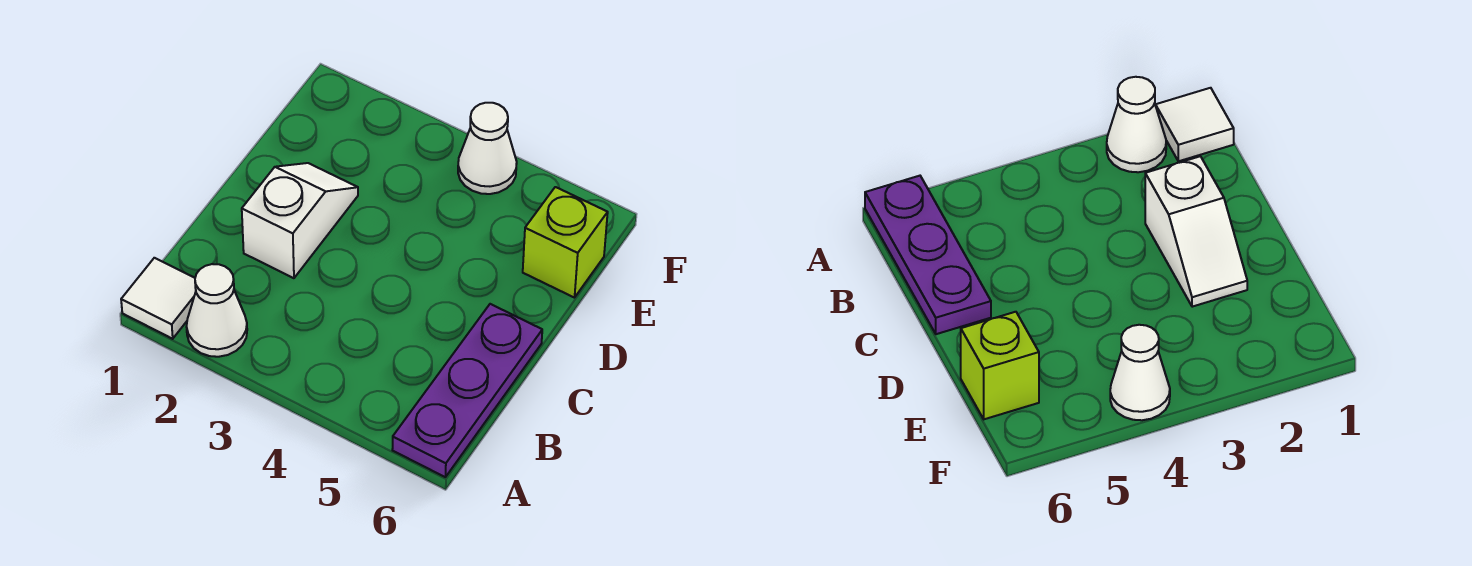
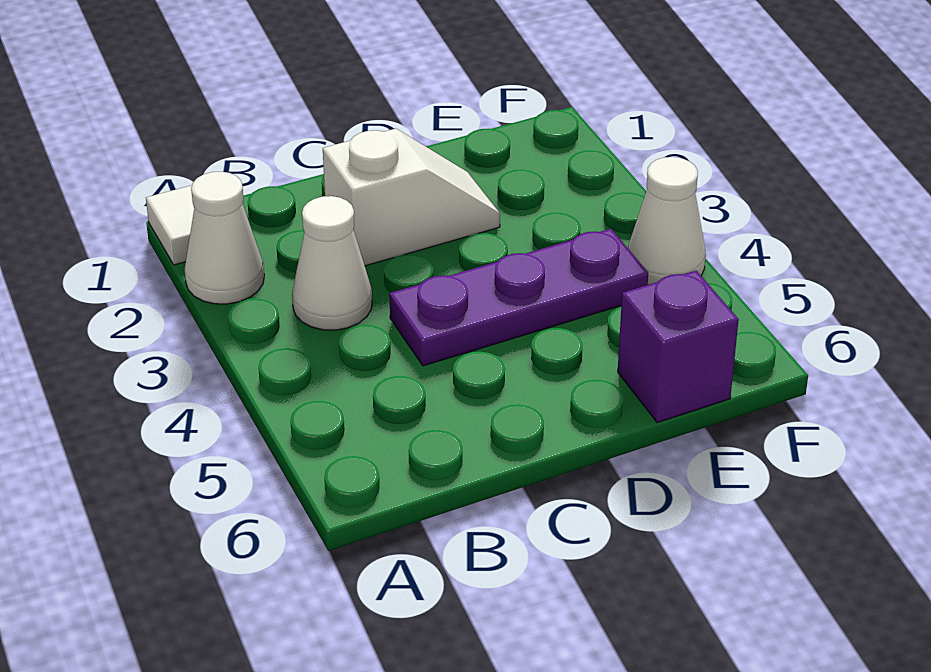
purple 1x3 plate [392,304,542,477] -> purple 1x3 plate moved to [389,229,648,366]
none -> white 1x1 cone [292,196,372,330]
lime 1x1 brick [523,187,608,298] -> purple 1x1 brick [618,271,739,423]

